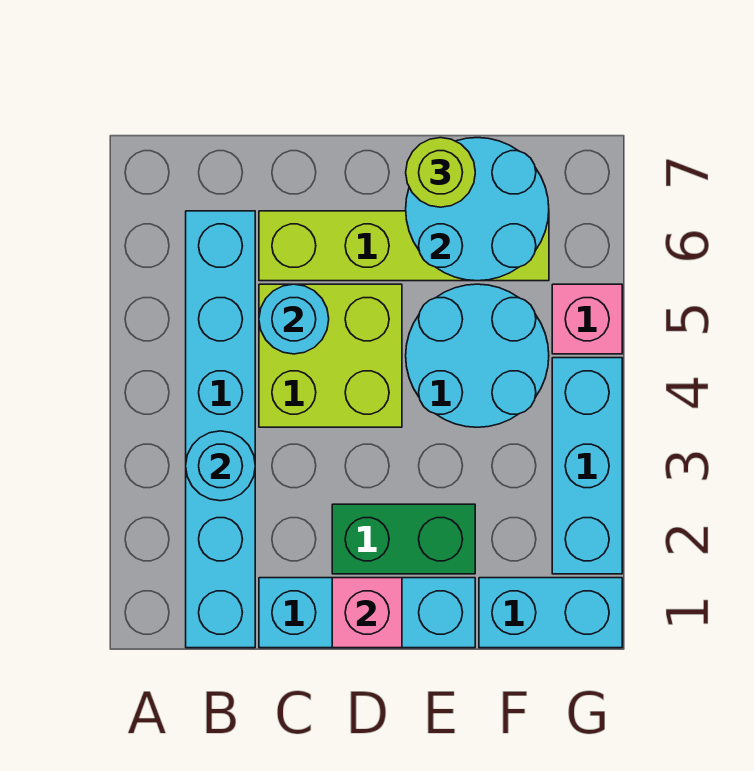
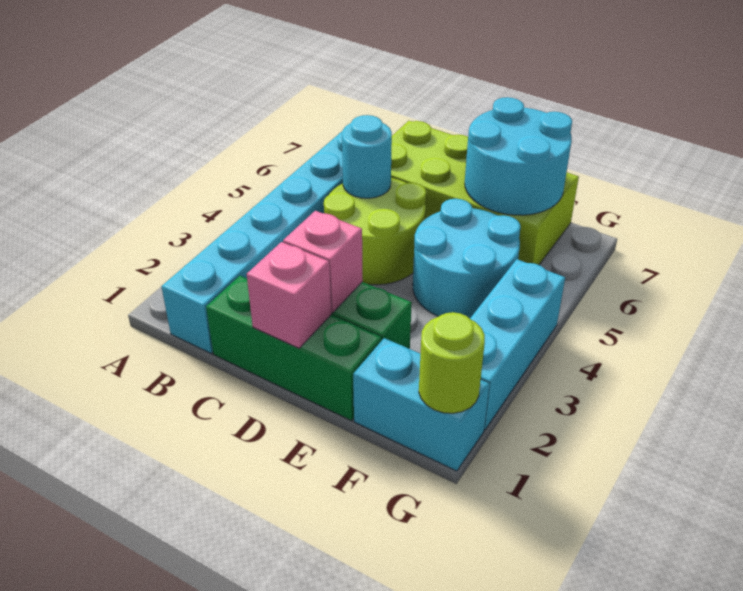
cyan 1x1 round brick [186,431,255,501] -> none
cyan 1x3 brick [259,578,475,648] -> green 1x3 brick [206,276,382,421]
lime 2x2 brick [259,284,402,427] -> lime 2x2 round brick [324,178,426,285]
lime 1x4 brick [259,211,549,281] -> lime 2x4 brick [391,121,579,265]
lime 1x1 round brick [406,138,475,207] -> lime 1x1 round brick moved to [419,312,485,413]
pink 1x1 brick [552,284,622,354] -> pink 1x1 brick moved to [283,211,363,313]

